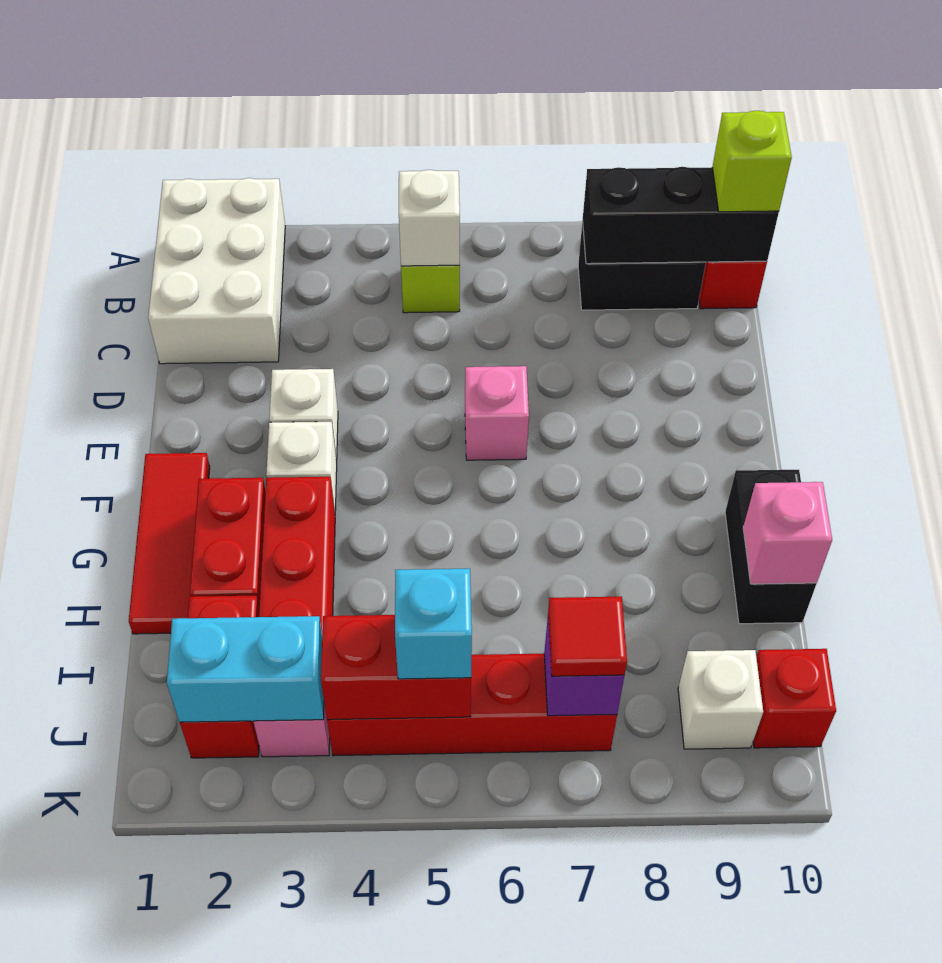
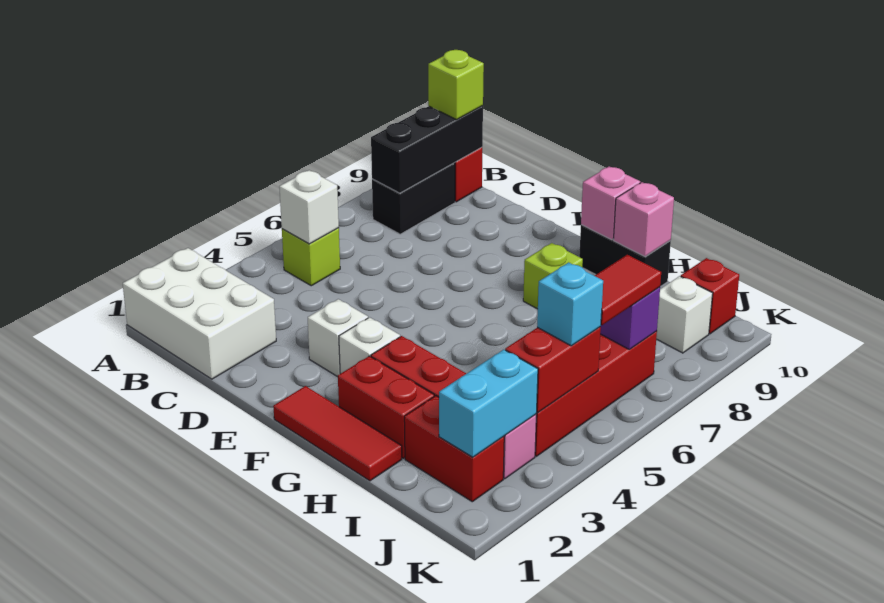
pink 1x1 brick [465,366,529,460] -> pink 1x1 brick moved to [581,166,640,240]
none -> lime 1x1 brick [523,243,583,309]
red 1x1 tile [548,597,627,676] -> red 1x2 tile [595,255,661,325]

